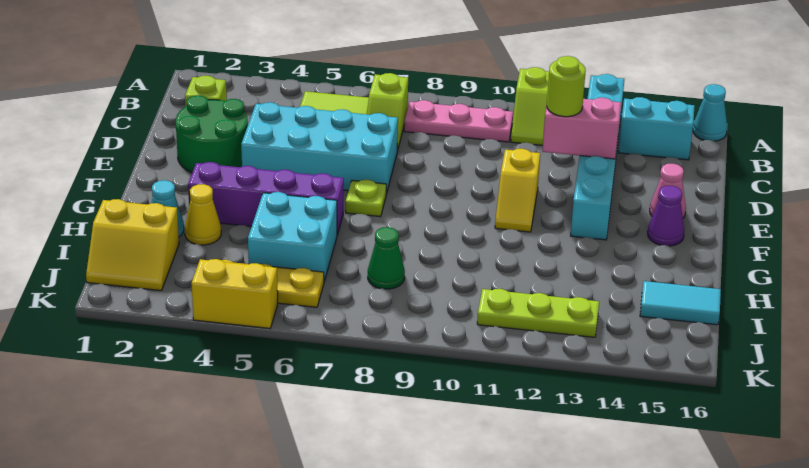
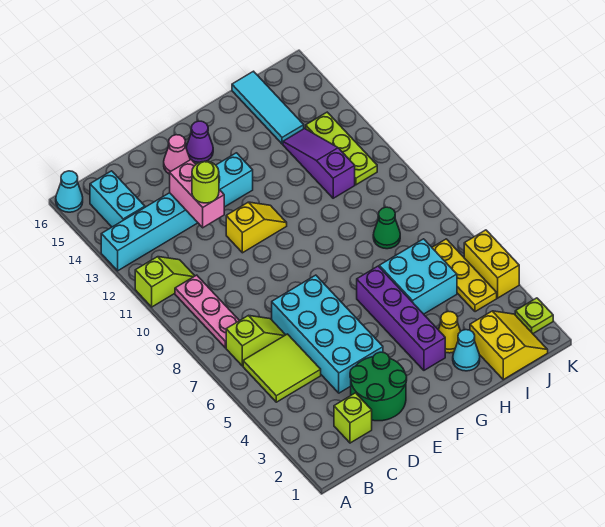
lime 1x1 plate [346,180,386,217] -> lime 1x1 plate moved to [515,298,553,334]
none -> purple 1x3 slope [283,129,355,198]
cyan 1x2 tile [640,281,721,325] -> cyan 1x3 tile [232,71,304,144]

